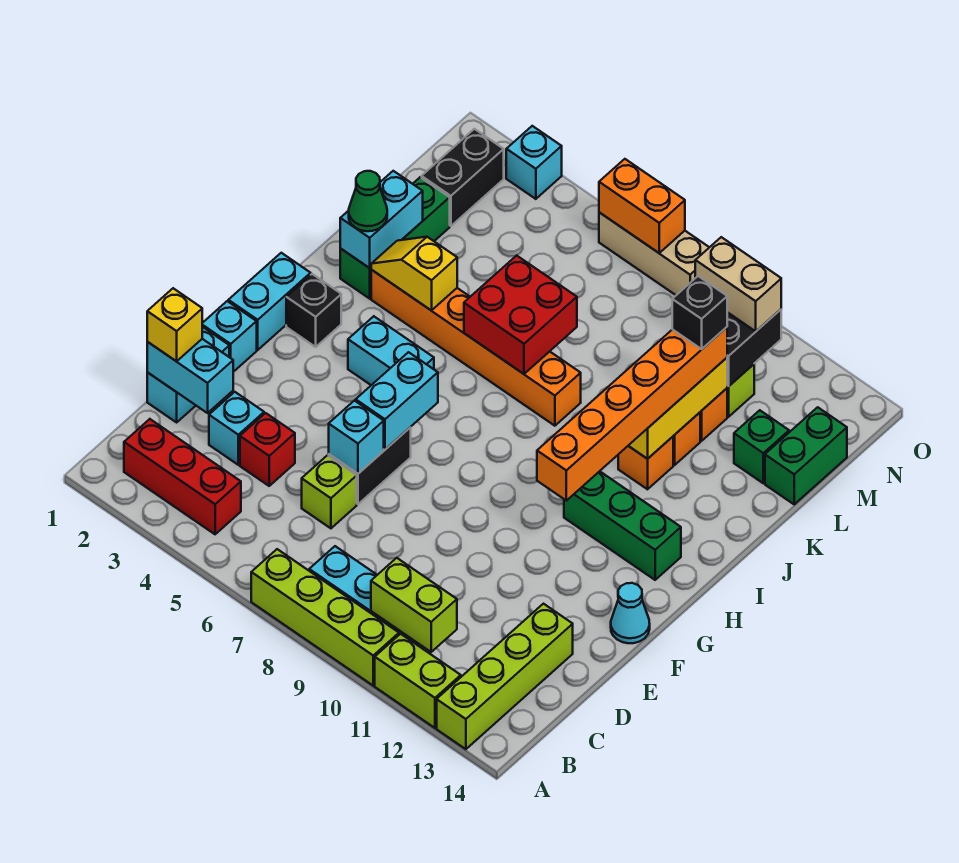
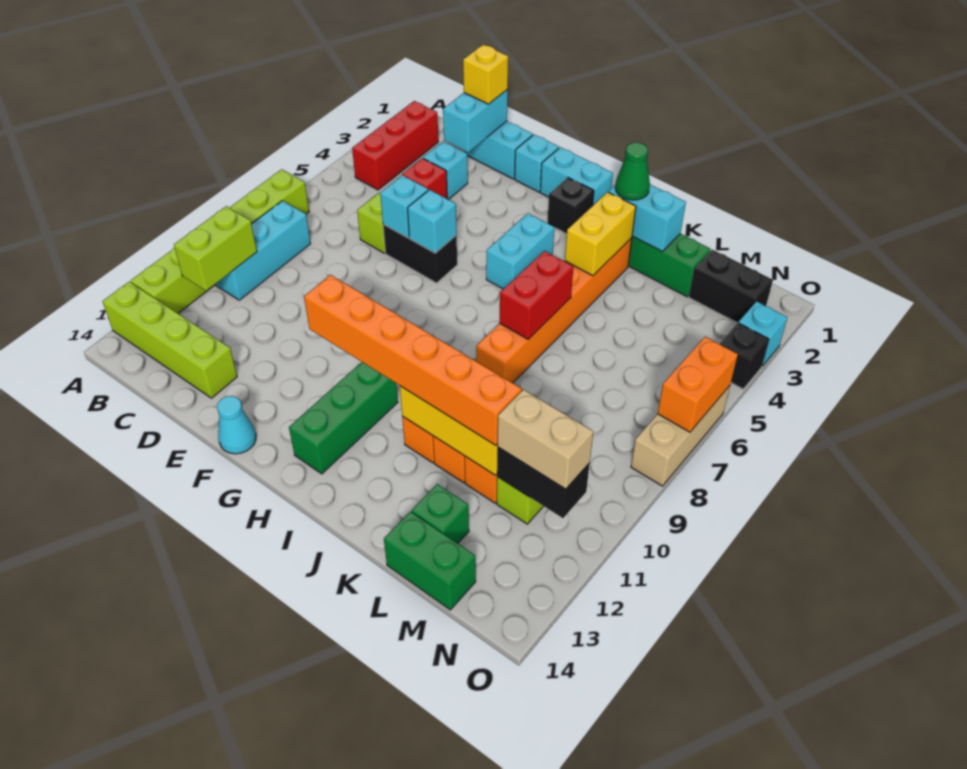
cyan 1x2 brick [356,352,438,449] -> cyan 1x1 brick [408,190,457,253]
yellow 1x2 slope [371,237,457,310] -> yellow 1x2 brick [565,192,636,276]
red 2x2 brick [464,255,577,374] -> red 1x2 brick [500,251,573,339]
black 1x1 brick [672,276,727,349] -> black 1x1 brick moved to [719,323,769,389]
tan 1x2 brick [695,237,781,331] -> tan 1x2 brick turned to [498,390,593,489]

